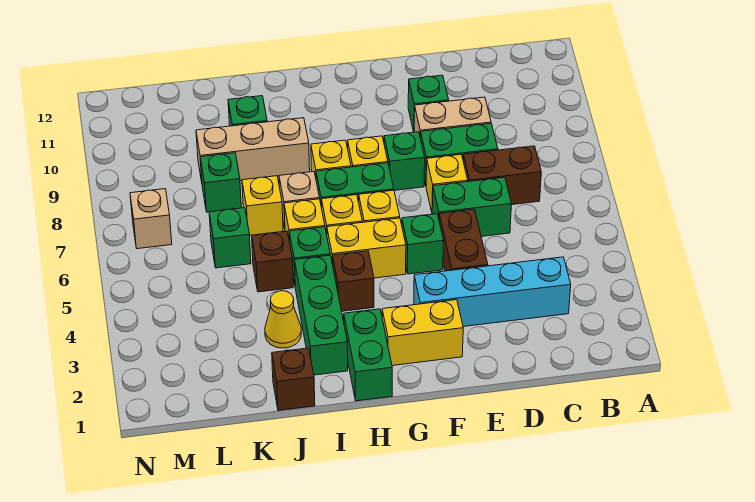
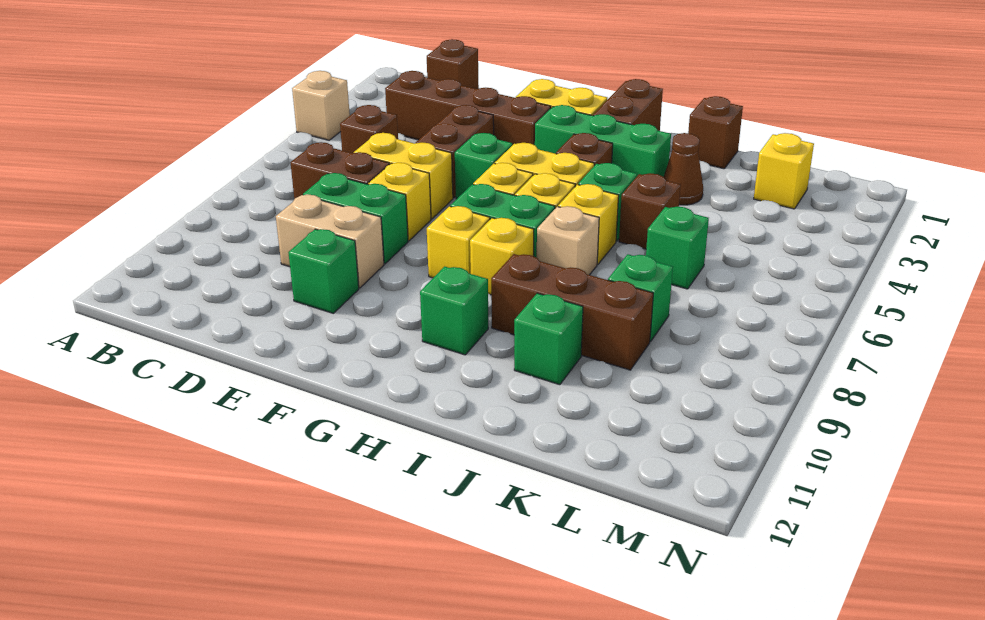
none -> brown 1x1 brick [427,39,479,89]
cyan 1x4 brick [414,257,571,327] -> brown 1x4 brick [385,71,551,145]
none -> brown 1x1 brick [340,105,398,153]
green 1x2 brick [432,177,512,236] -> yellow 1x2 brick [354,133,453,219]
green 1x1 brick [384,132,425,190] -> green 1x1 brick moved to [420,267,488,355]
green 1x2 brick [344,309,392,401] -> brown 1x2 brick [593,79,663,131]
green 1x3 brick [295,255,348,375] -> green 1x3 brick turned to [535,105,671,177]
tan 1x3 brick [196,118,310,181] -> brown 1x3 brick [491,254,653,370]
yellow 1x1 cone [265,291,301,348] -> brown 1x1 cone [664,133,703,205]
yellow 1x1 brick [242,176,283,235] -> yellow 1x1 brick moved to [754,133,814,209]
tan 1x1 brick [130,189,172,249] -> tan 1x1 brick moved to [292,71,350,140]

